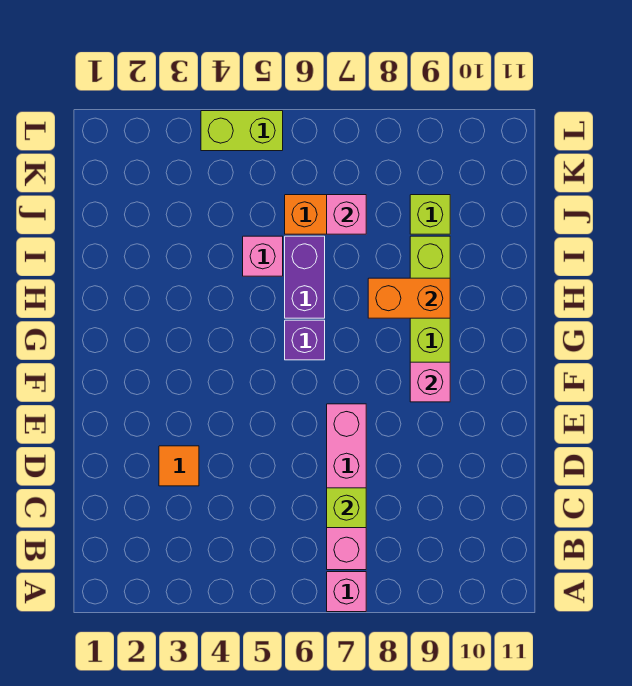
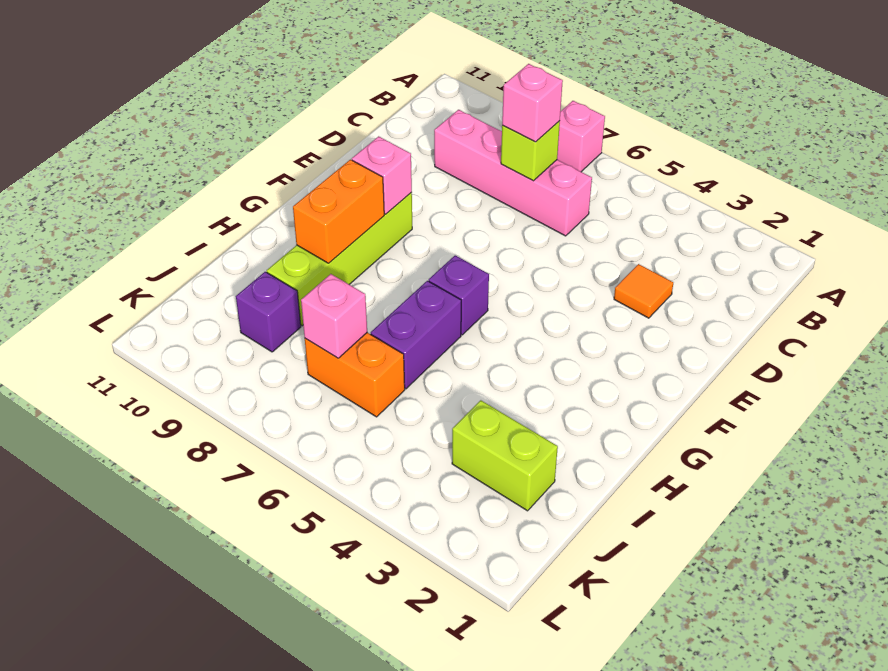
pink 1x4 brick [327,404,366,570] -> pink 1x4 brick turned to [434,110,592,236]
orange 1x2 brick [368,278,450,318] -> orange 1x2 brick turned to [293,160,384,263]
pink 1x1 brick [243,236,283,276] -> pink 1x1 brick moved to [502,64,563,142]
lime 1x1 brick [410,195,450,234] -> purple 1x1 brick [236,272,301,352]
lime 1x2 brick [201,111,283,151] -> lime 1x2 brick moved to [452,400,558,511]

